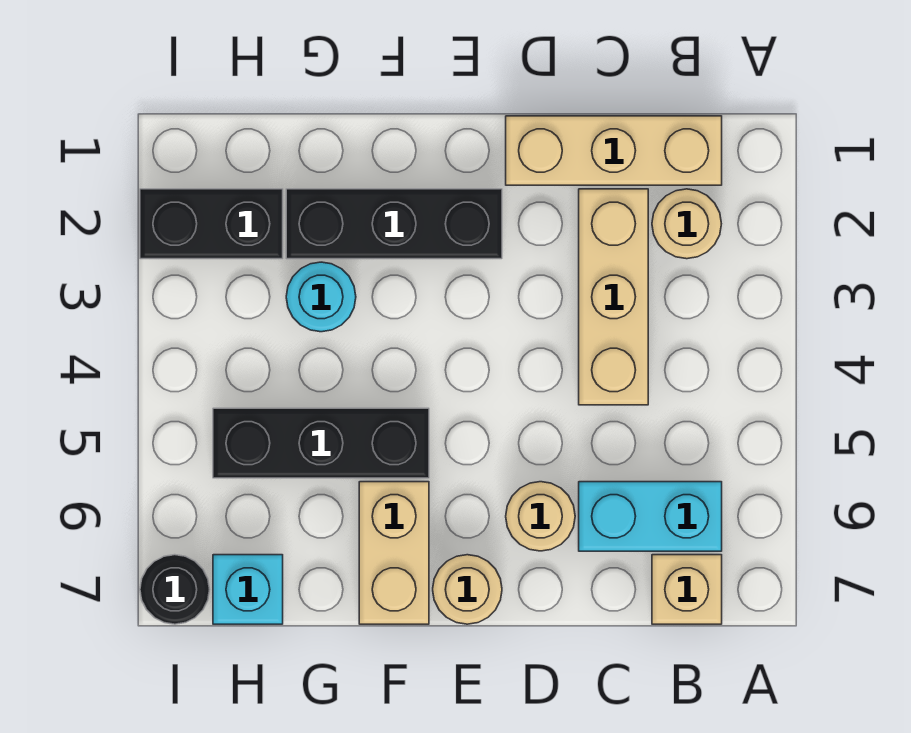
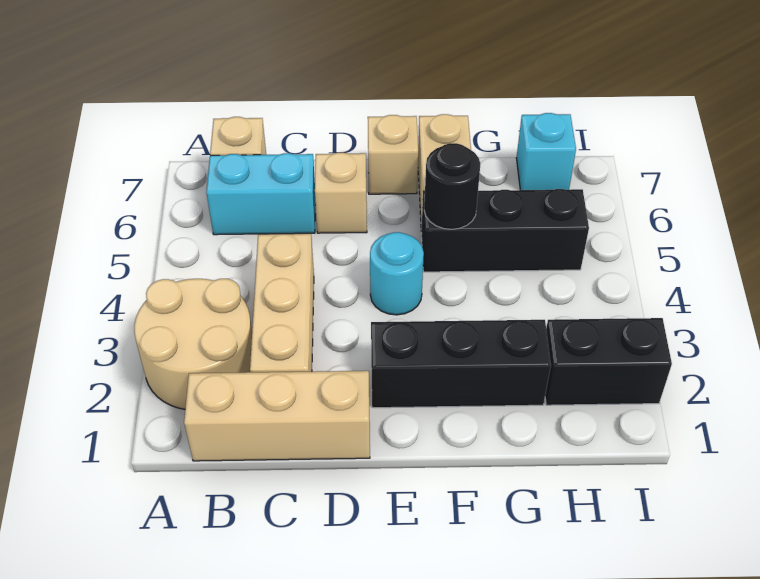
tan 1x1 round brick [652,189,721,259] -> tan 2x2 round brick [134,279,252,409]
tan 1x1 round brick [506,482,575,551] -> tan 1x1 brick [315,153,367,233]
tan 1x1 round brick [433,555,502,624] -> tan 1x1 brick [368,115,418,194]
cyan 1x1 round brick [286,262,356,332] -> cyan 1x1 round brick moved to [370,232,424,315]
black 1x1 round brick [140,555,210,624] -> black 1x1 round brick moved to [424,143,480,229]

